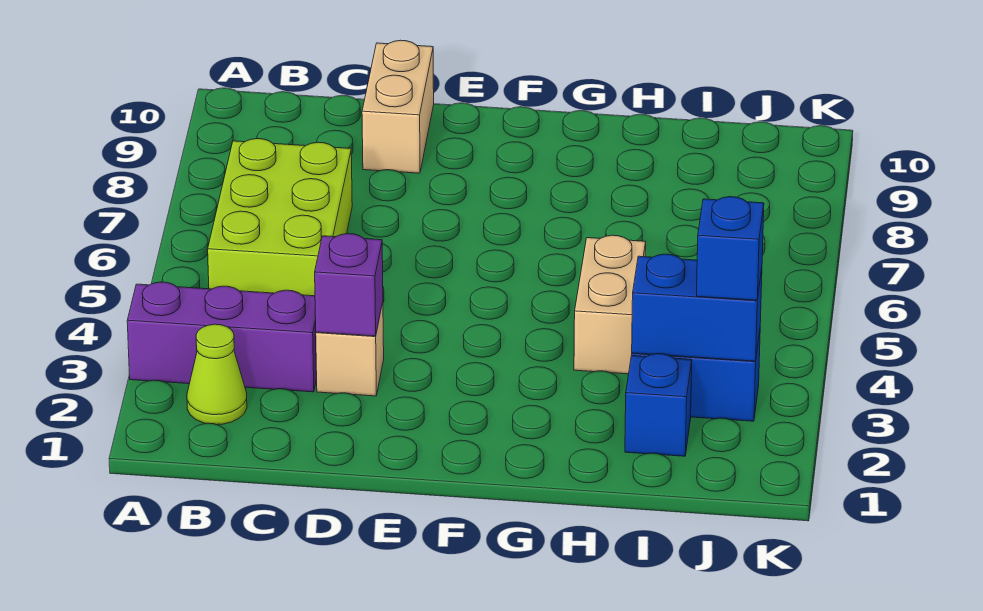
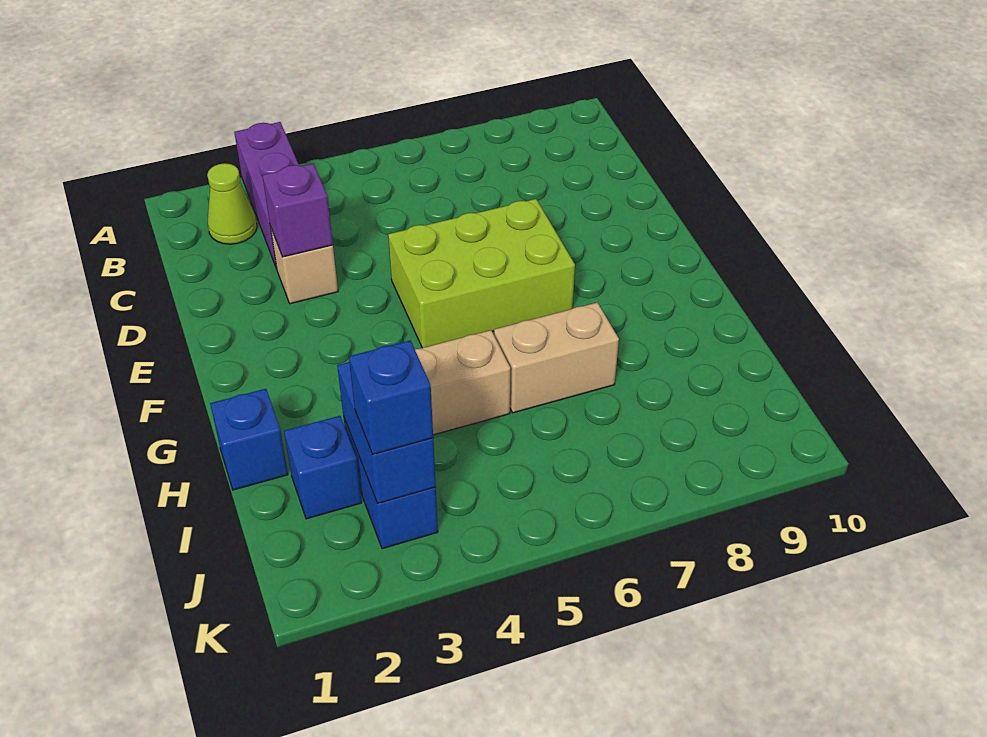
lime 2x3 brick [208,139,352,296] -> lime 2x3 brick moved to [388,199,575,348]
tan 1x2 brick [362,40,434,173] -> tan 1x2 brick moved to [494,303,619,413]
none -> blue 1x1 brick [210,389,288,490]

